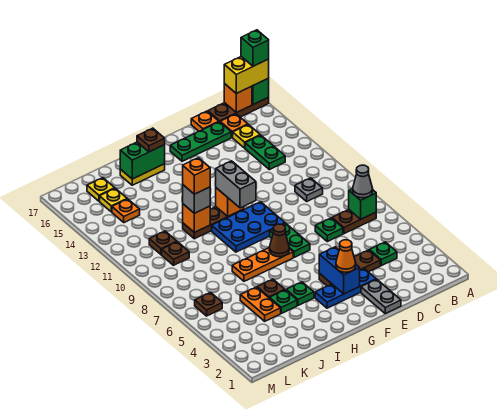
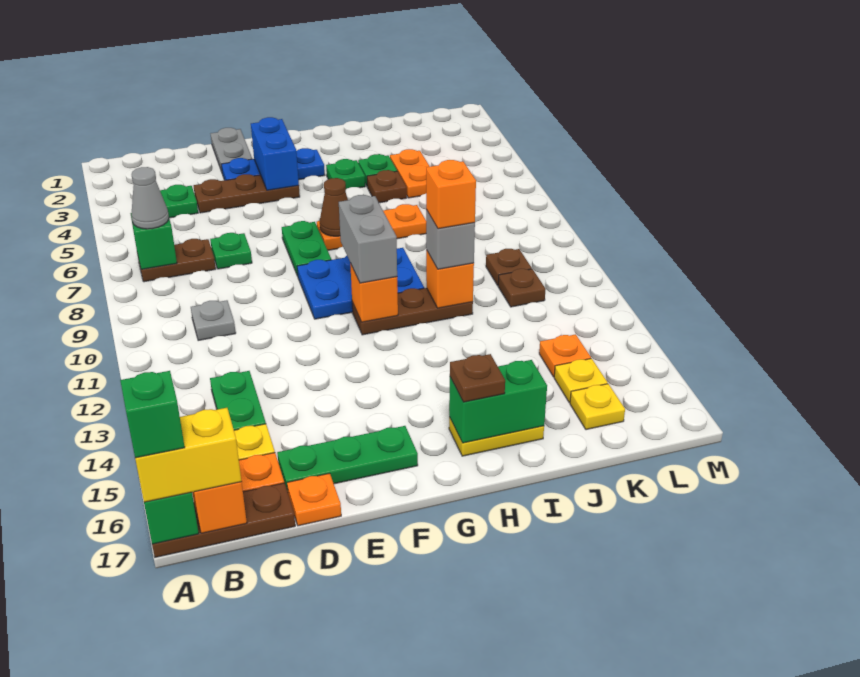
orange 1x1 cone [336,240,356,272] -> none
brown 1x1 plate [195,292,222,316] -> none

